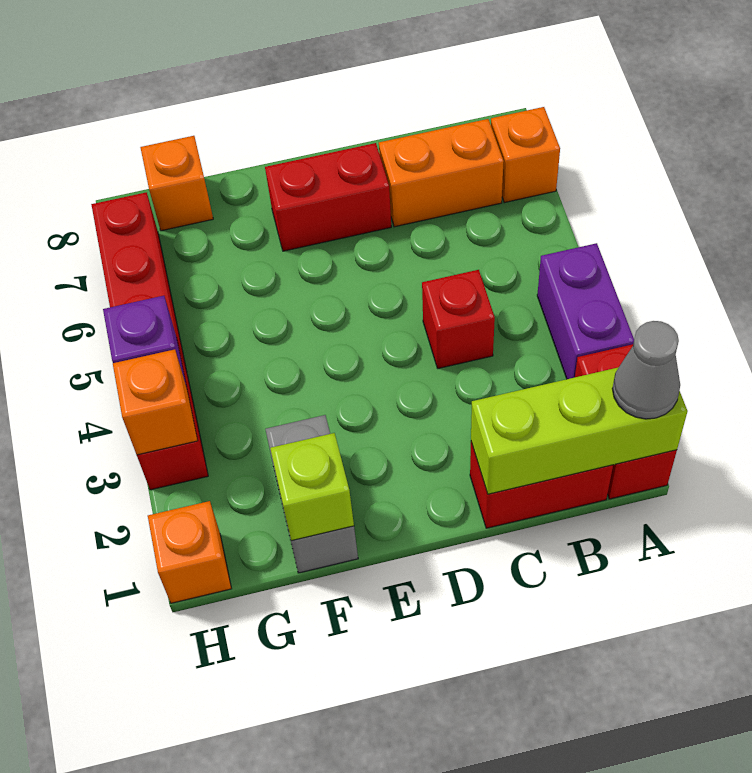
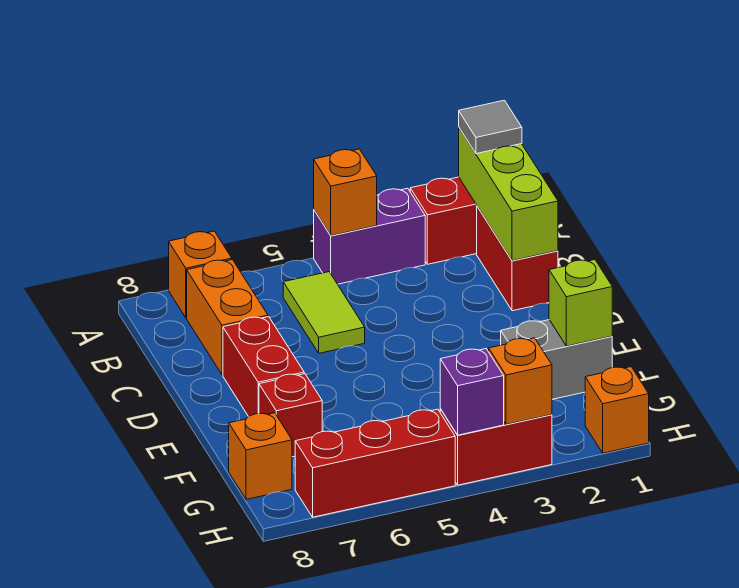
grey 1x1 cone [612,321,680,419] -> grey 1x1 tile [459,100,522,154]
none -> orange 1x1 brick [314,149,377,236]
none -> lime 1x2 tile [283,272,365,353]
red 1x1 brick [422,270,495,368] -> red 1x1 brick moved to [259,374,322,457]

